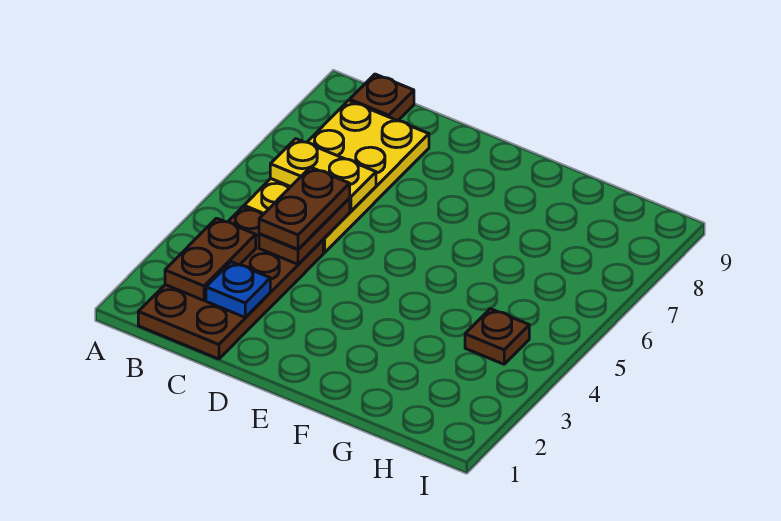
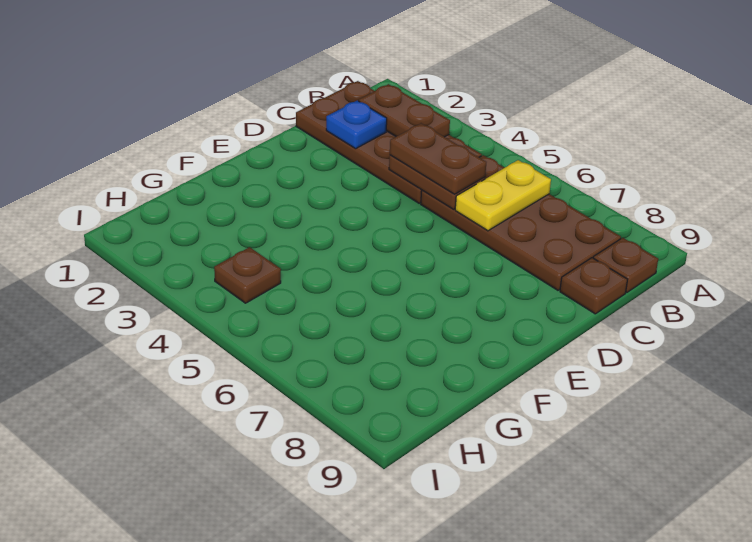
yellow 2x4 plate [244,101,429,253] -> brown 2x4 plate [421,155,621,290]
none -> brown 1x1 plate [560,258,628,314]

